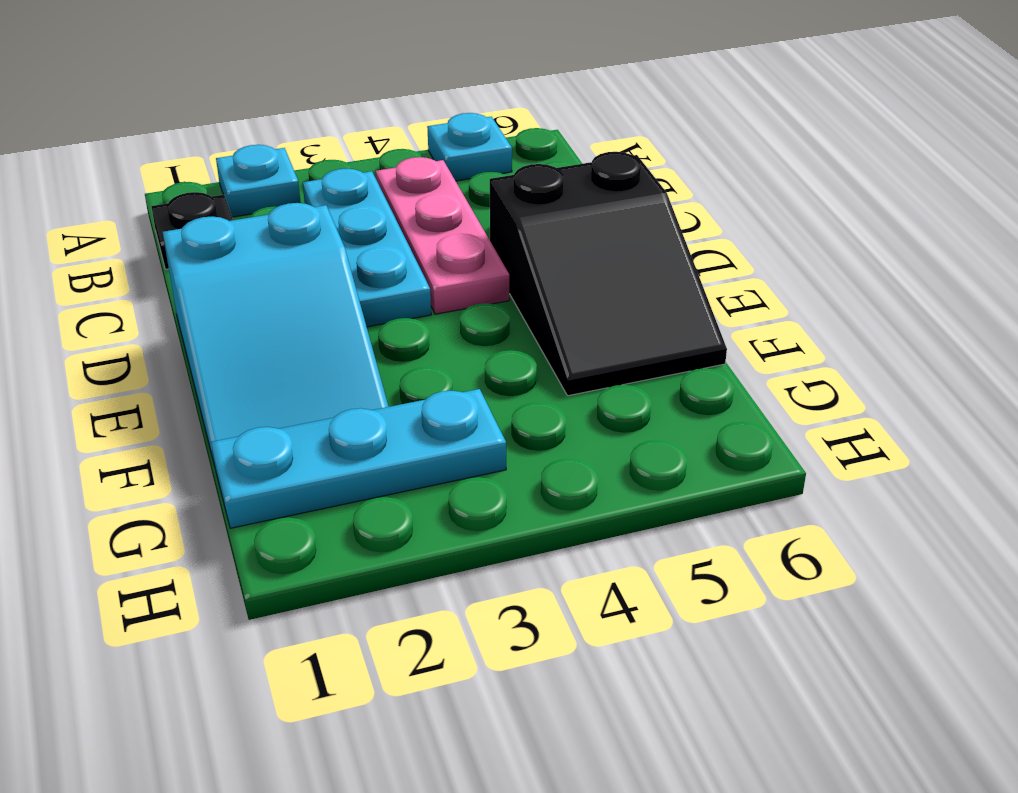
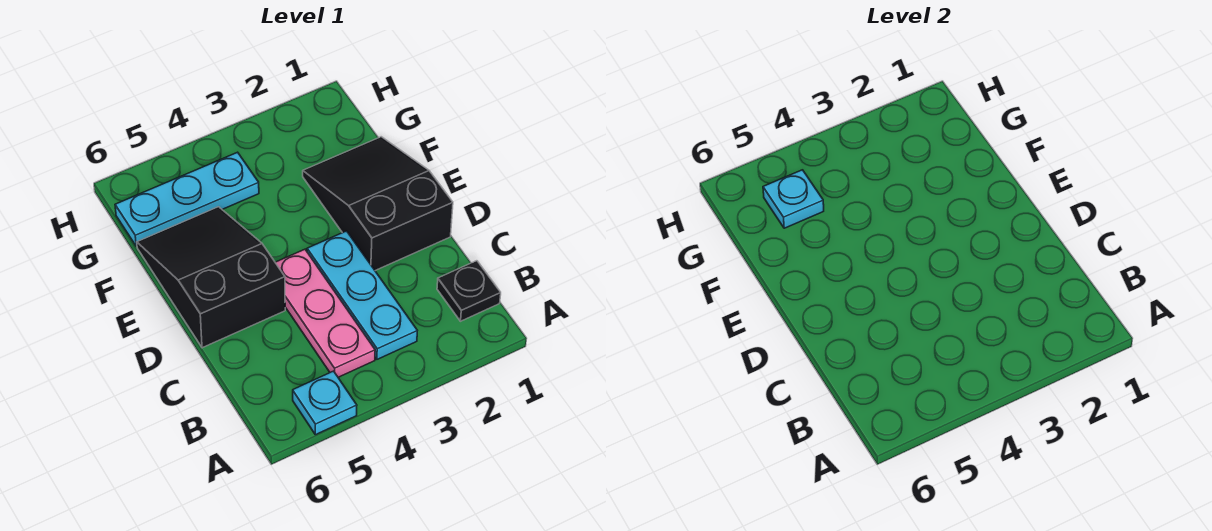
cyan 1x1 plate [216,145,301,217] -> cyan 1x1 plate moved to [763,170,824,228]
cyan 2x3 slope [163,203,389,465] -> black 2x3 slope [303,137,453,271]
cyan 1x3 plate [211,389,506,528] -> cyan 1x3 plate moved to [115,152,259,246]

